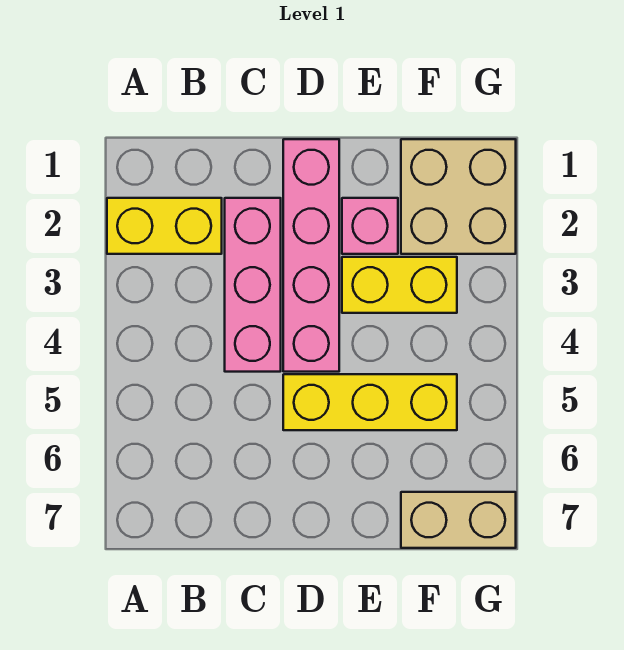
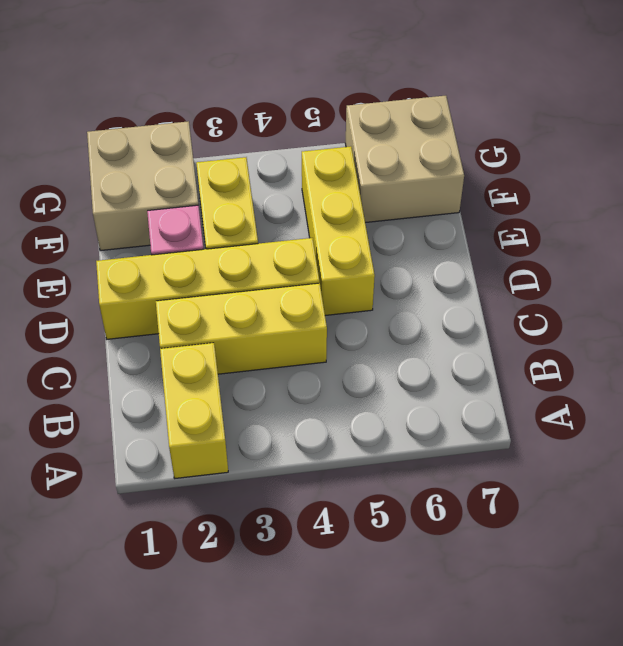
pink 1x3 brick [225,198,281,372] -> yellow 1x3 brick [156,283,327,374]
pink 1x4 brick [283,139,339,372] -> yellow 1x4 brick [96,238,320,339]
tan 1x2 brick [401,492,516,548] -> tan 2x2 brick [345,96,464,223]

